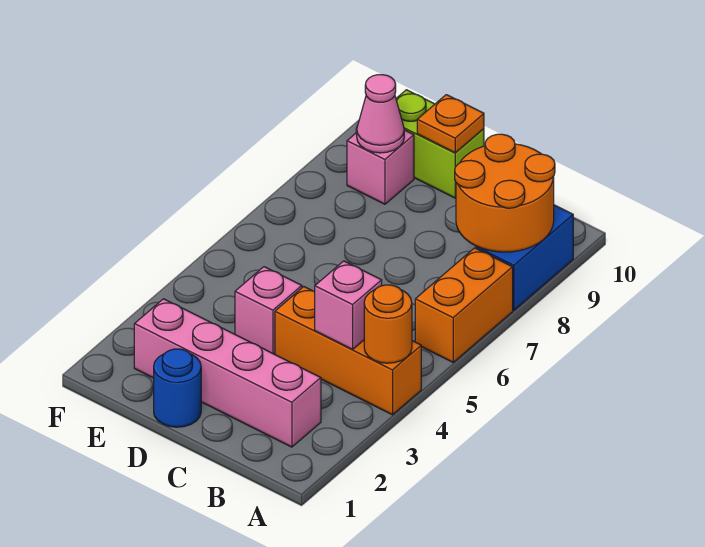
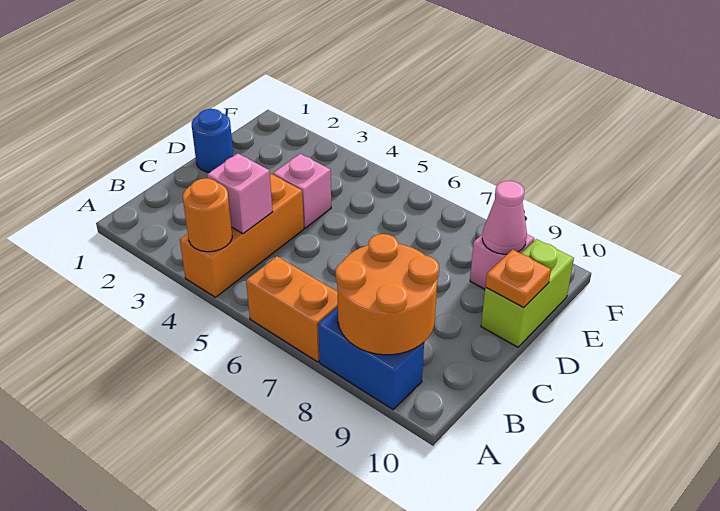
pink 1x4 brick [134,299,321,447] -> none

